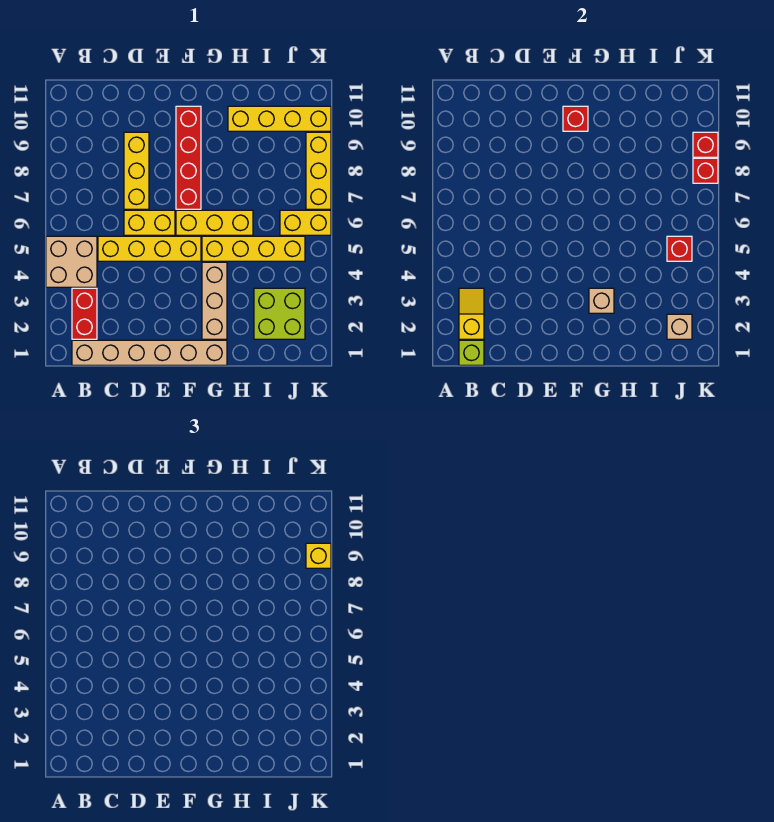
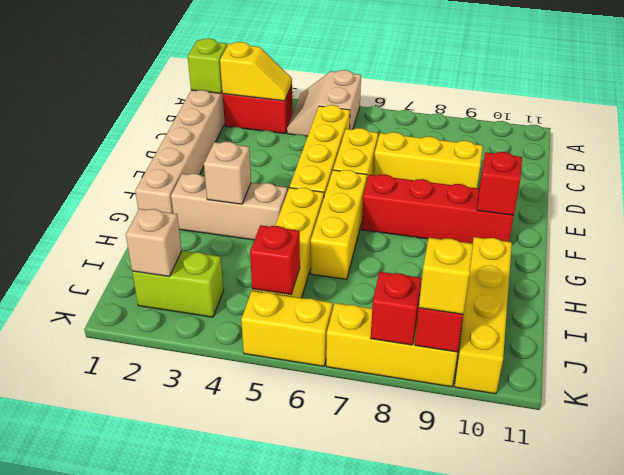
tan 2x2 brick [46,236,97,287] -> tan 2x2 slope [287,70,361,136]
lime 2x2 brick [254,288,305,339] -> lime 1x2 brick [132,251,224,317]
yellow 1x2 brick [280,210,331,235] -> yellow 1x2 brick turned to [241,291,333,366]

